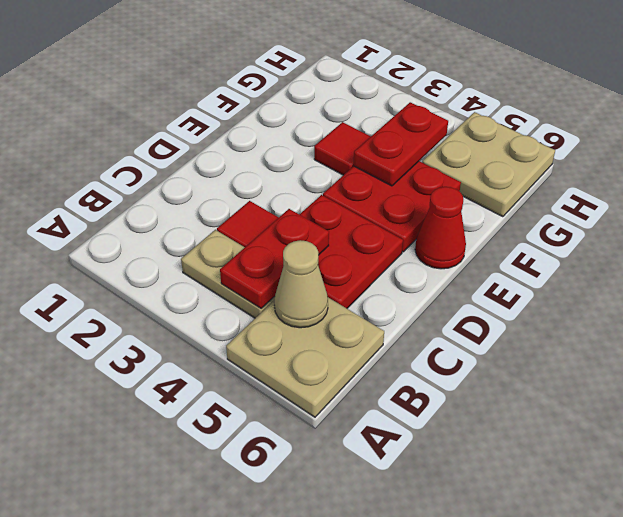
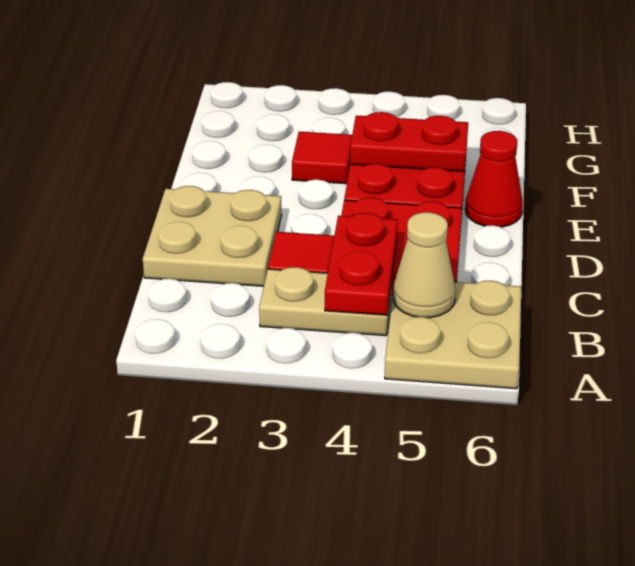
red 1x2 plate [354,102,448,186] -> red 1x2 plate turned to [350,112,468,172]
tan 2x2 plate [422,112,555,217] -> tan 2x2 plate moved to [143,186,282,286]

